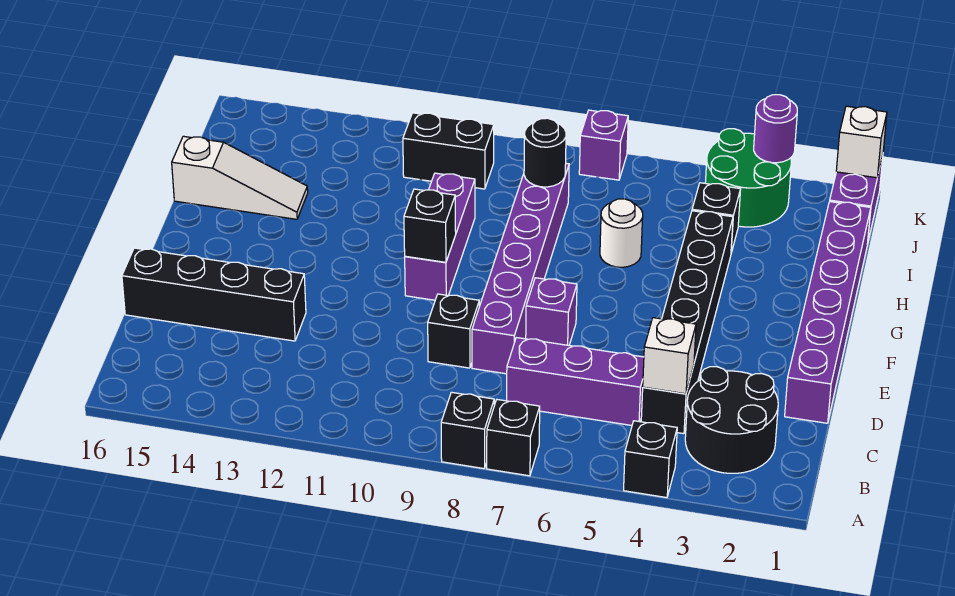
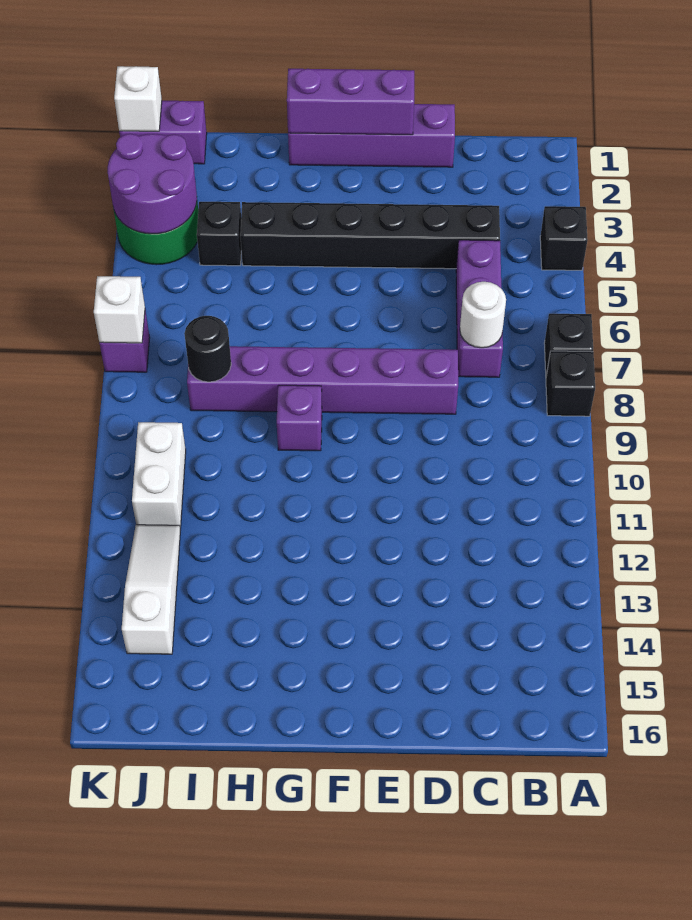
black 2x2 round brick [685,367,778,473] -> none
white 1x1 brick [643,318,696,394] -> white 1x1 brick moved to [94,276,145,343]
purple 1x6 brick [785,202,871,423] -> purple 1x4 brick [288,104,455,167]
black 1x1 brick [428,294,479,368] -> none
black 1x4 brick [122,248,306,341] -> none
purple 1x1 brick [526,278,577,345] -> purple 1x1 brick moved to [277,385,322,451]
purple 1x3 brick [405,173,475,300] -> purple 1x3 brick moved to [287,69,414,135]
black 1x1 brick [404,189,456,262] -> none
white 1x1 round brick [600,199,643,267] -> white 1x1 round brick moved to [460,282,506,348]
white 1x3 slope [172,136,308,219] -> white 1x3 slope moved to [122,525,180,654]
black 1x2 brick [403,113,494,189] -> white 1x2 brick [132,422,186,528]
purple 1x1 round brick [754,95,797,163] -> purple 2x2 round brick [108,134,197,234]

